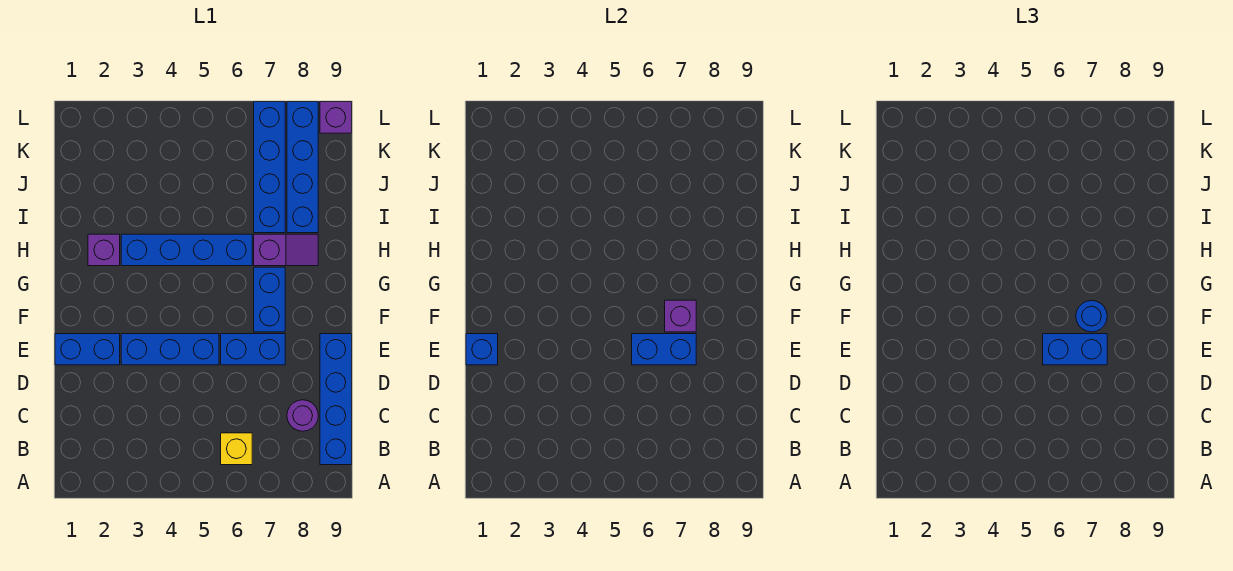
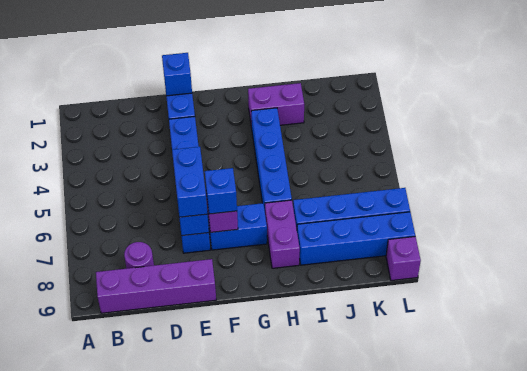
yellow 1x1 brick [221,433,252,465] -> none
blue 1x4 brick [320,334,352,465] -> purple 1x4 brick [96,259,216,313]
blue 1x1 round brick [1076,301,1107,332] -> blue 1x1 brick [205,168,237,214]
purple 1x1 brick [88,234,120,266] -> purple 1x2 brick [248,83,304,128]
purple 1x2 slope [254,234,318,266] -> purple 1x2 brick [265,200,300,268]

